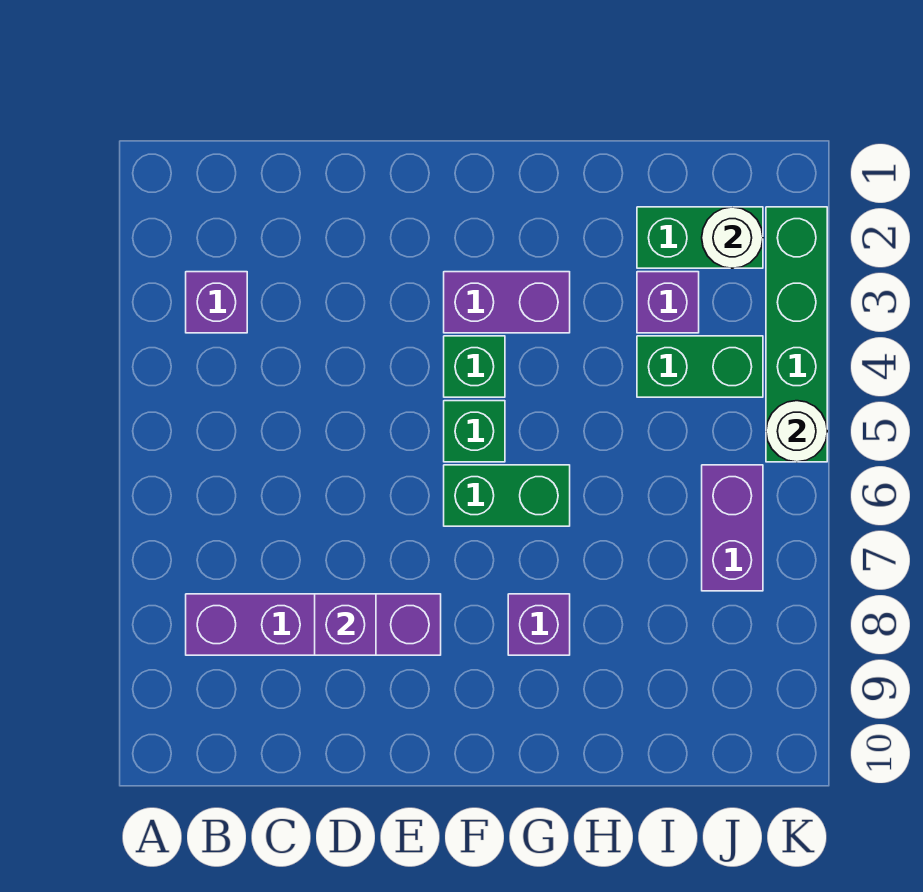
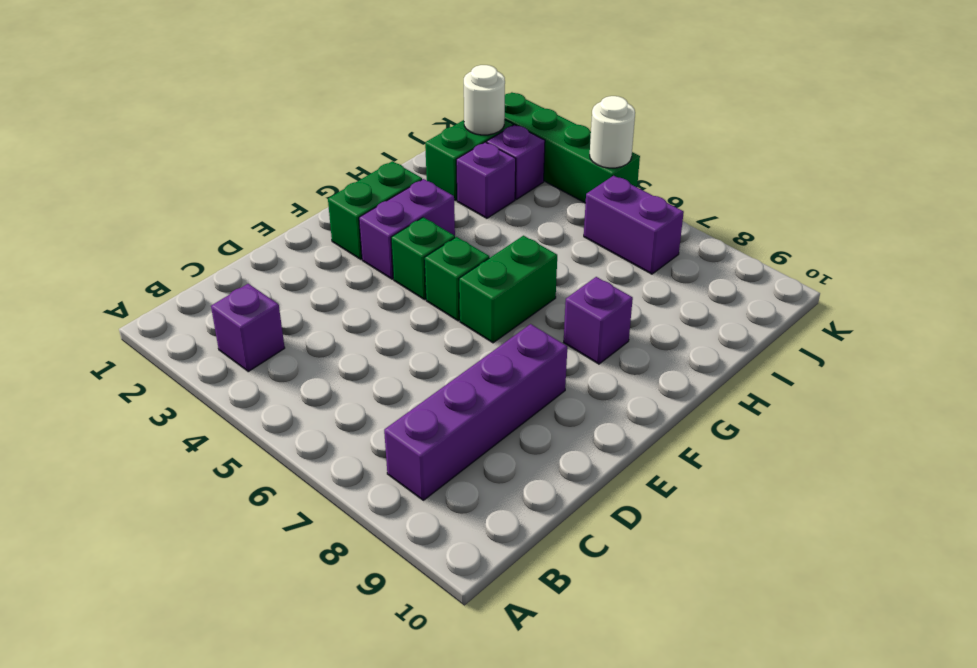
purple 1x1 brick [315,594,376,655] -> purple 1x1 brick moved to [487,125,545,199]
green 1x2 brick [637,336,763,397] -> green 1x2 brick moved to [328,161,422,259]

